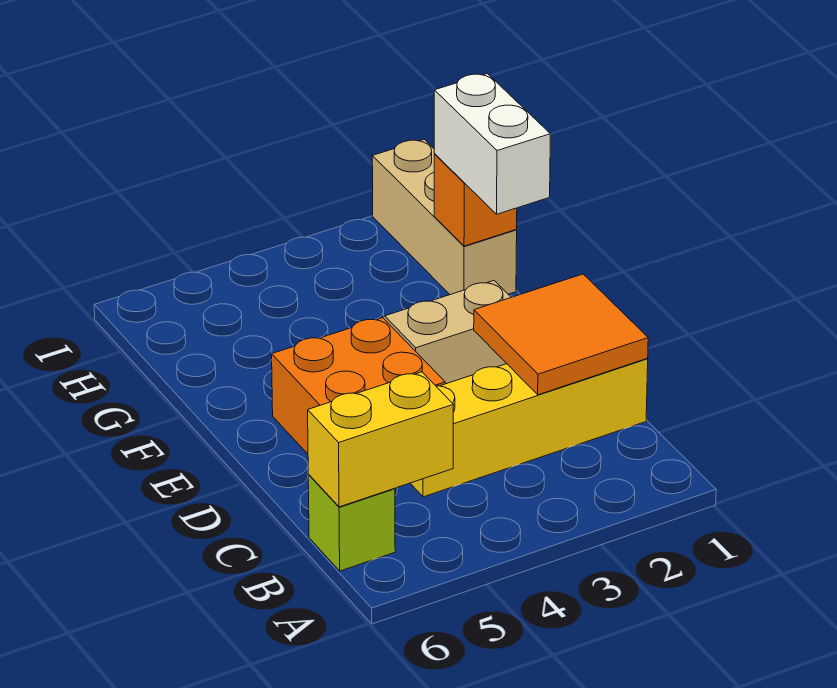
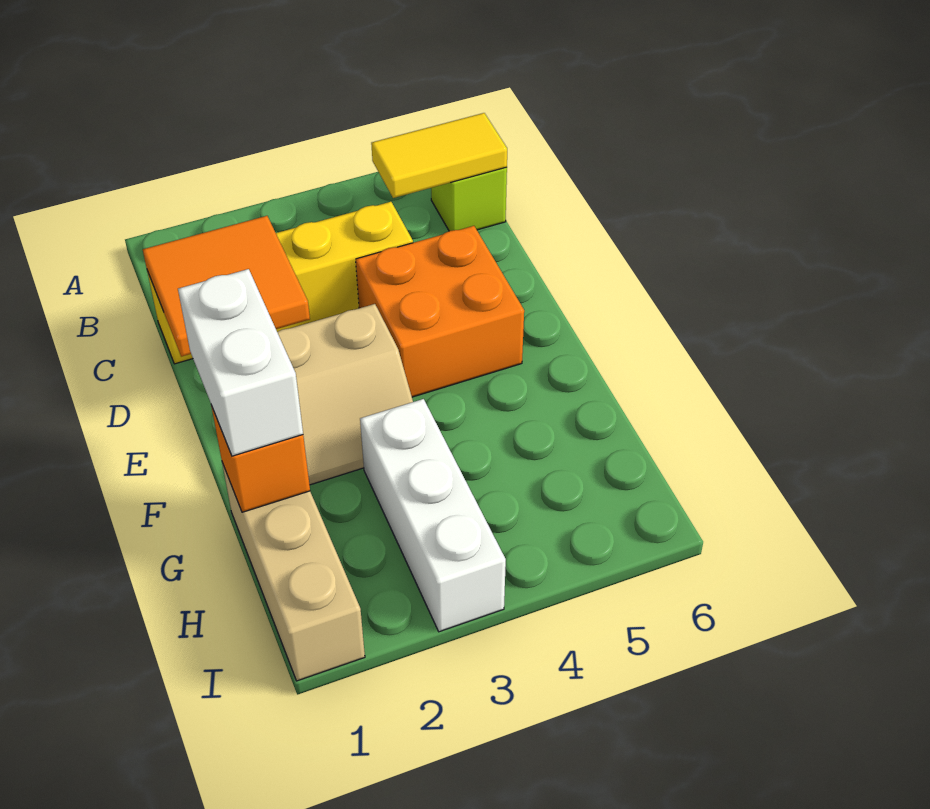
yellow 1x2 brick [308,372,453,507] -> yellow 1x2 tile [371,113,507,198]
none -> white 1x3 brick [360,399,506,632]

